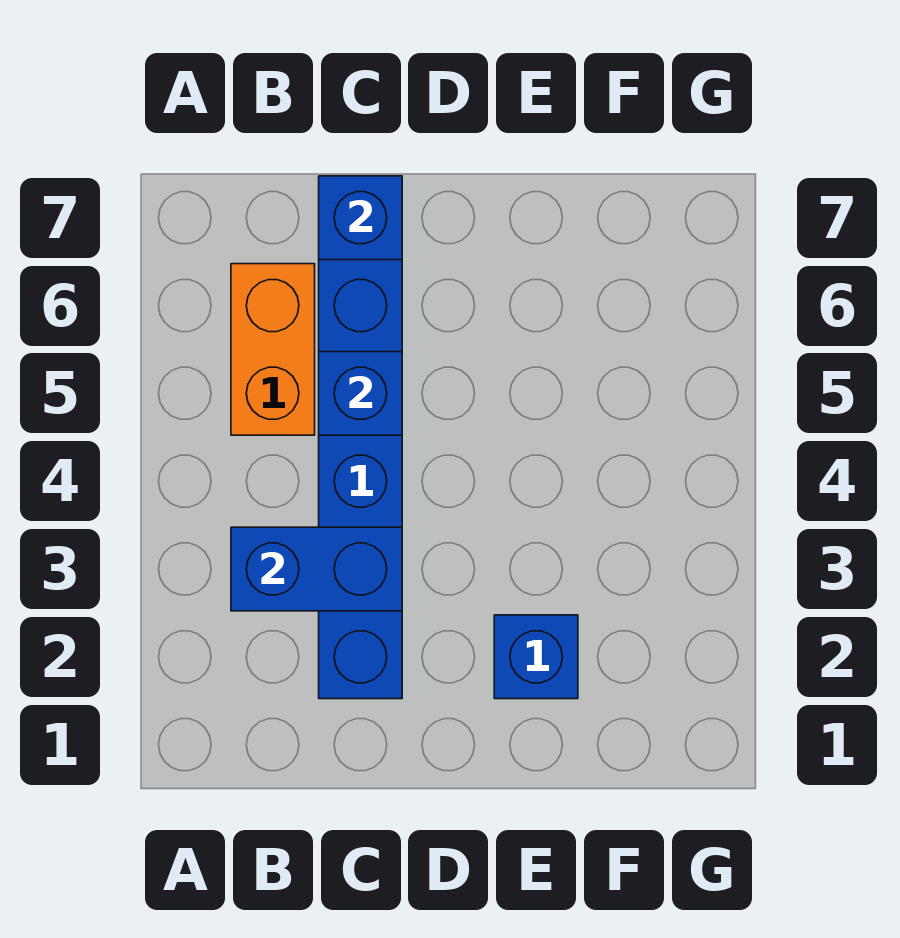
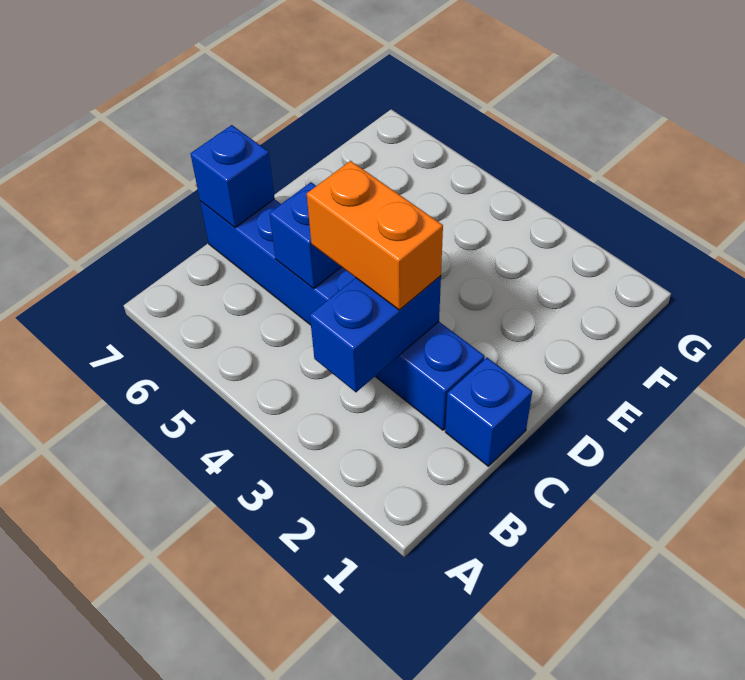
orange 1x2 brick [231,264,315,435] -> orange 1x2 brick moved to [307,161,443,310]
blue 1x1 brick [494,615,578,699] -> blue 1x1 brick moved to [445,358,532,466]

